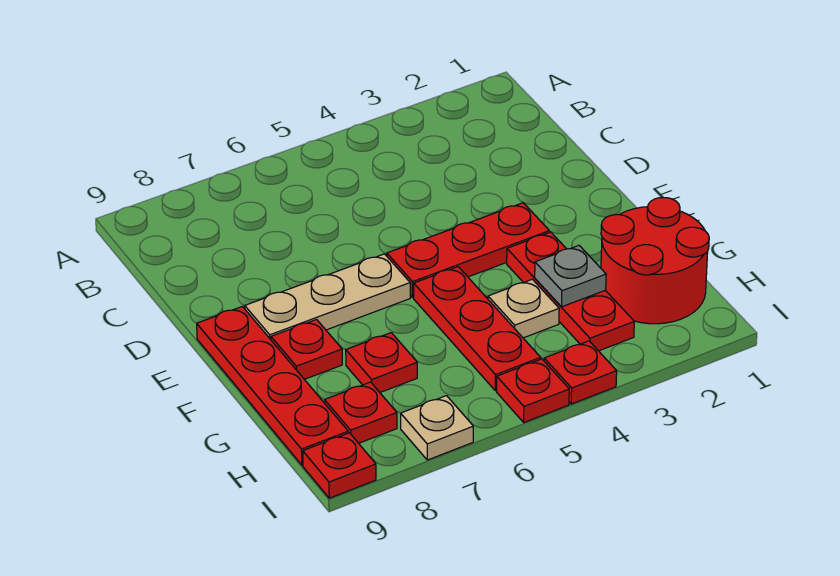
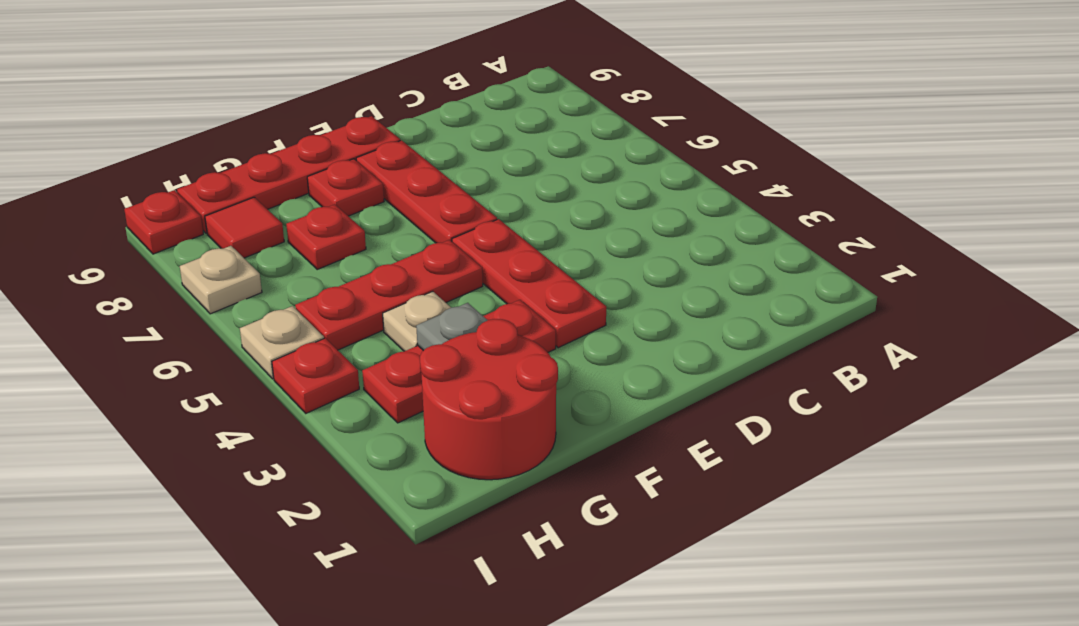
tan 1x3 plate [245,254,410,339] -> red 1x3 plate [356,140,497,243]
red 1x1 plate [325,382,397,443] -> red 1x1 tile [205,197,284,258]
red 1x1 plate [497,359,569,422] -> tan 1x1 plate [240,306,324,379]

